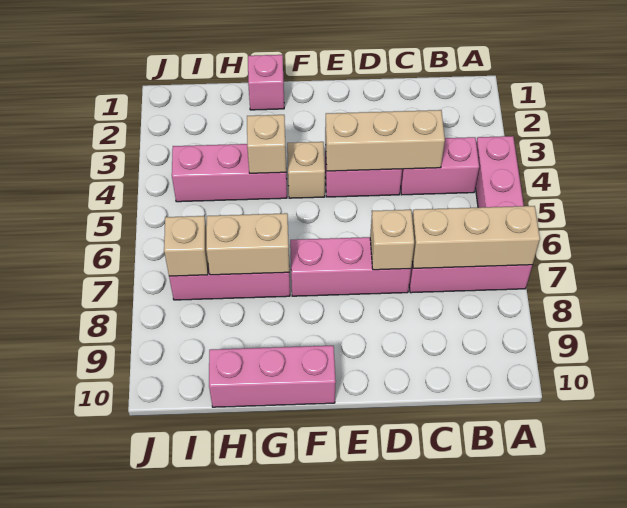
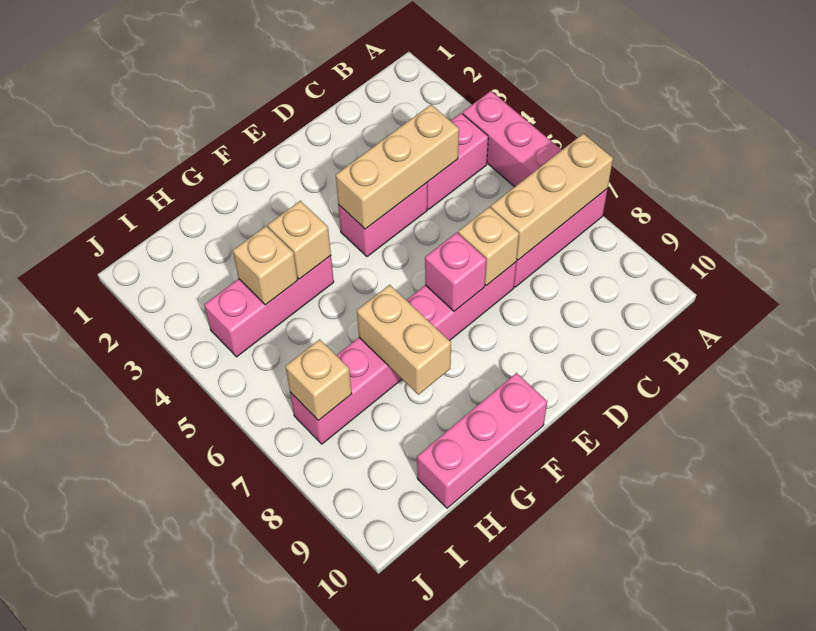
tan 1x1 brick [287,142,325,198] -> tan 1x1 brick moved to [233,226,298,305]
pink 1x1 brick [248,55,284,110] -> pink 1x1 brick moved to [425,232,487,311]
tan 1x2 brick [206,213,289,275] -> tan 1x2 brick turned to [357,285,451,395]

